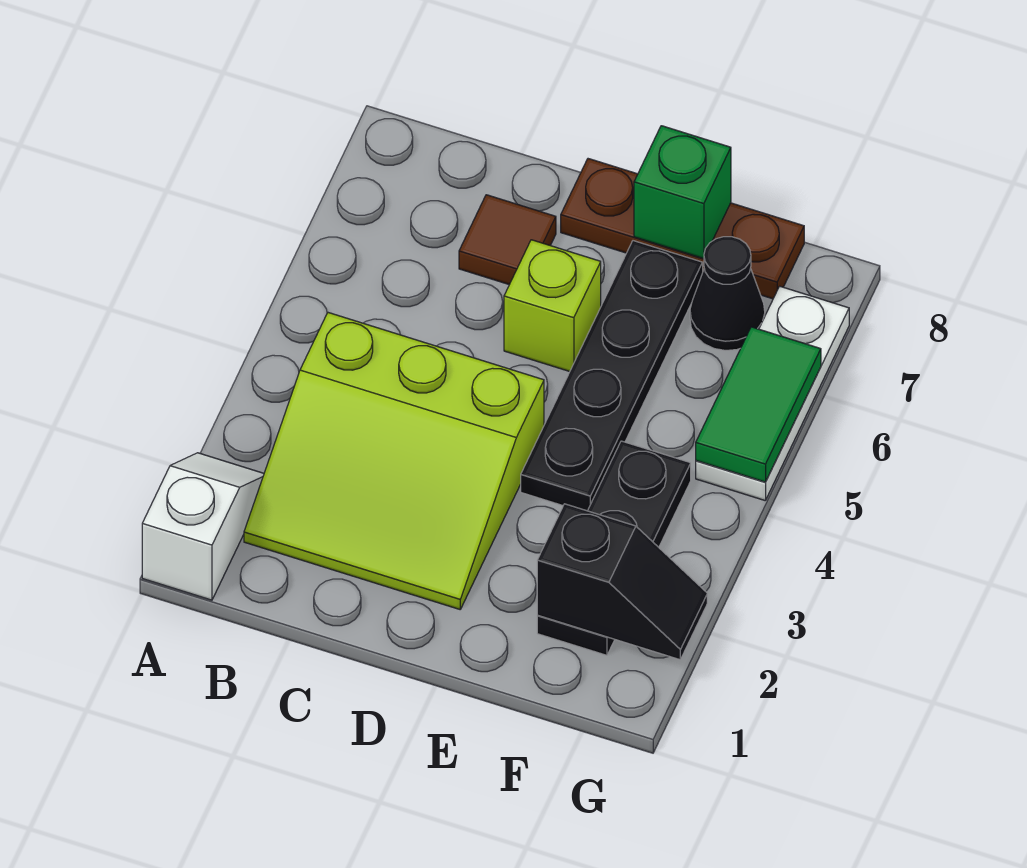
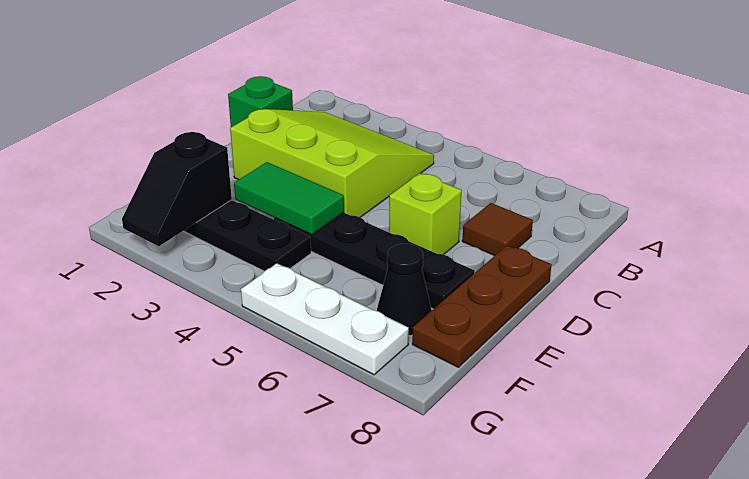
white 1x2 slope [142,453,264,600] -> none
lime 3x3 slope [244,313,544,609] -> lime 3x3 slope turned to [230,109,434,217]
green 1x1 brick [634,126,731,259] -> green 1x1 brick moved to [228,76,293,127]
green 1x2 tile [696,327,821,482] -> green 1x2 tile moved to [234,162,344,235]

